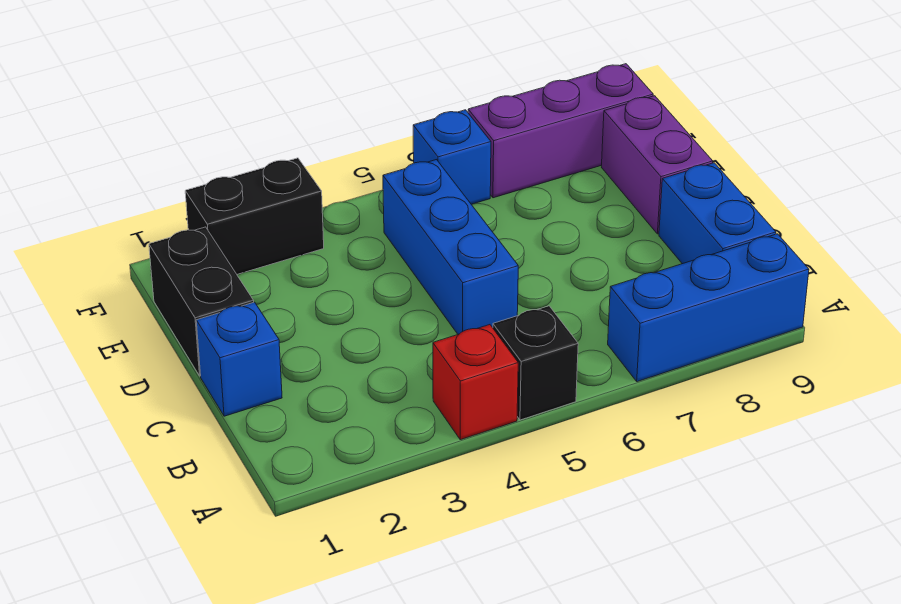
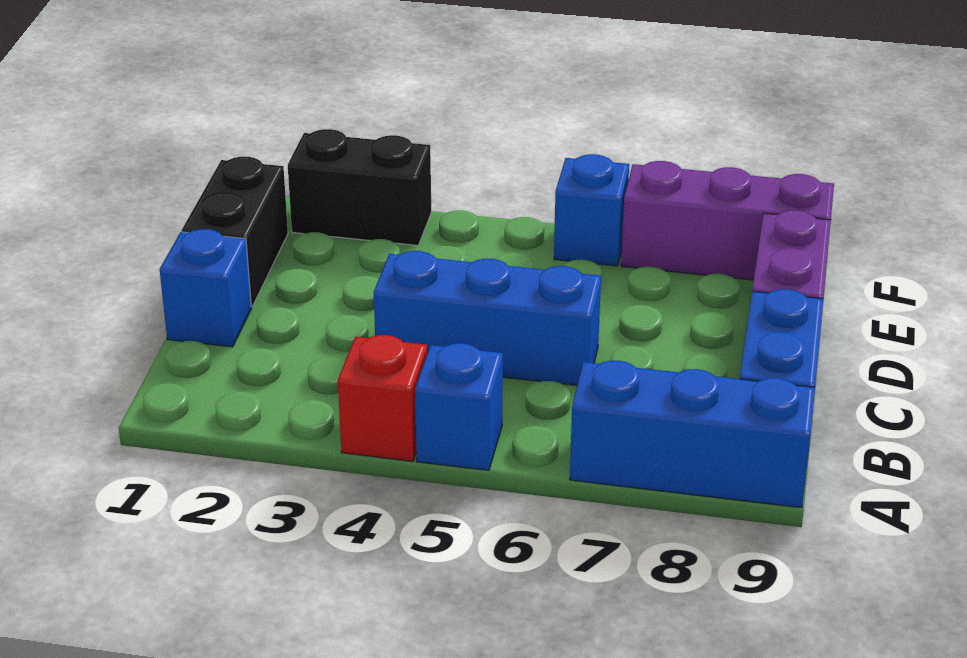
black 1x1 brick [493,306,578,420] -> blue 1x1 brick [415,343,503,470]
blue 1x3 brick [383,160,518,334] -> blue 1x3 brick turned to [374,251,601,386]

